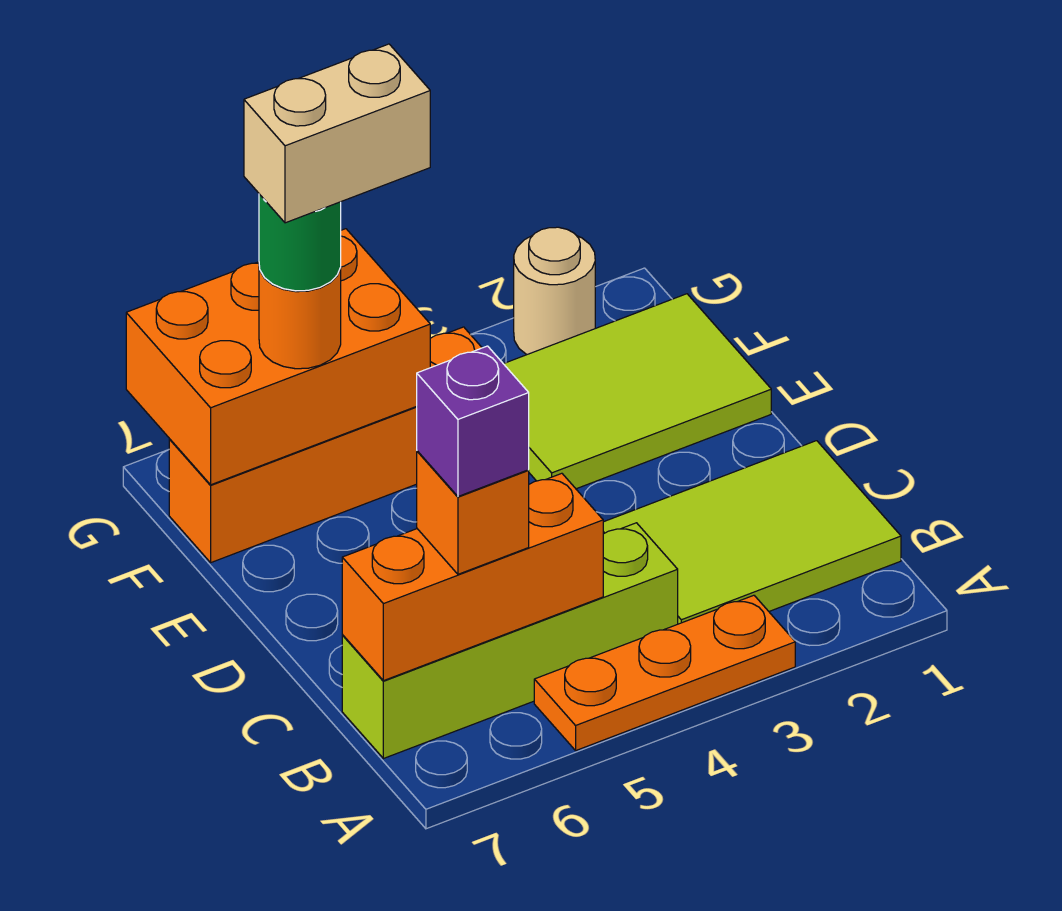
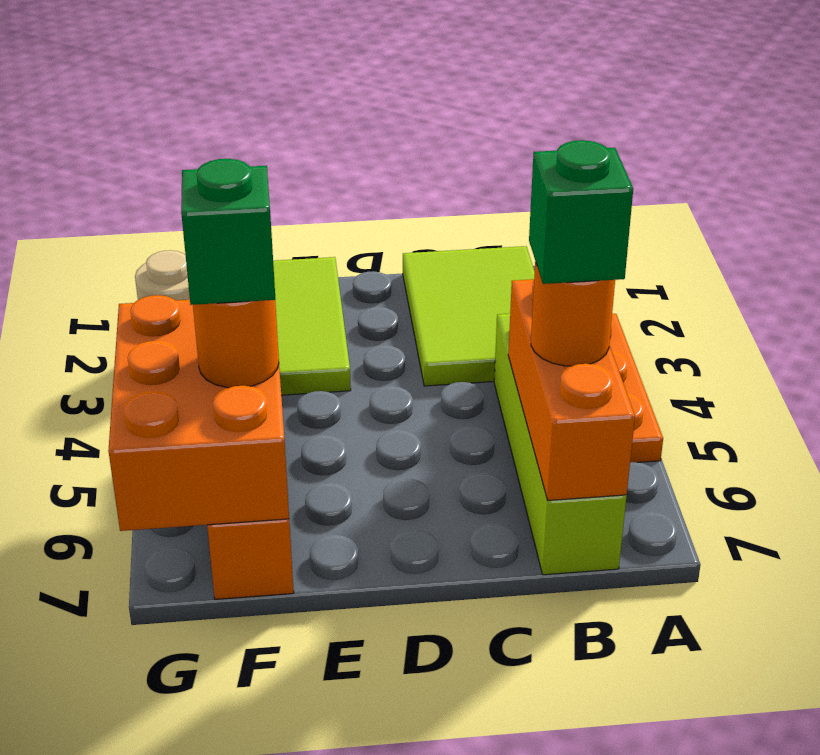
orange 1x1 brick [417,451,529,574] -> orange 1x1 round brick [531,261,615,366]
purple 1x1 brick [417,346,529,496] -> green 1x1 brick [529,140,633,284]
tan 1x2 brick [244,44,430,223] -> none
green 1x1 round brick [259,194,341,291] -> green 1x1 brick [181,159,276,305]

